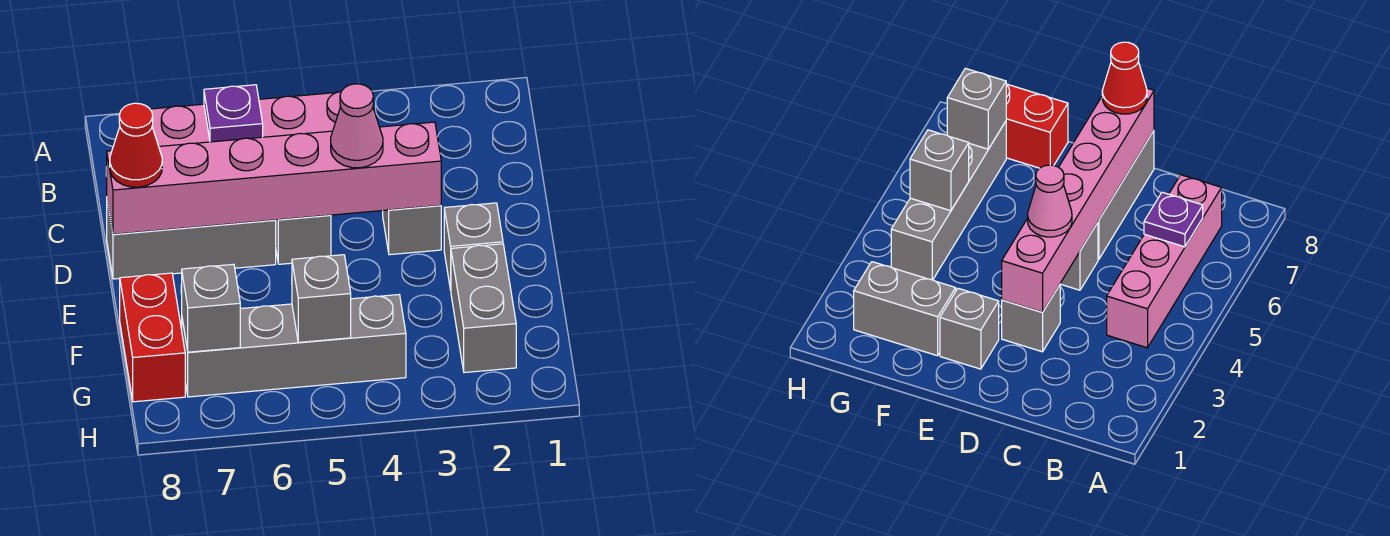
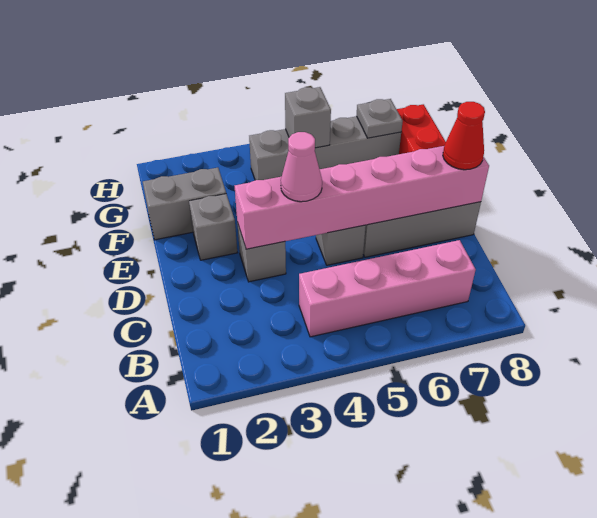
purple 1x1 plate [204,85,263,142] -> none
grey 1x2 brick [451,244,516,373] -> grey 1x2 brick turned to [143,168,226,240]
grey 1x1 brick [182,264,240,352] -> grey 1x1 plate [356,99,403,138]

